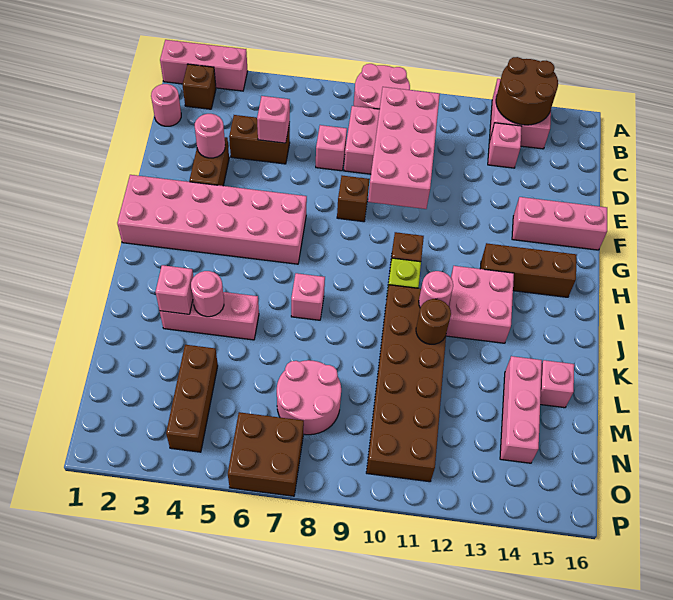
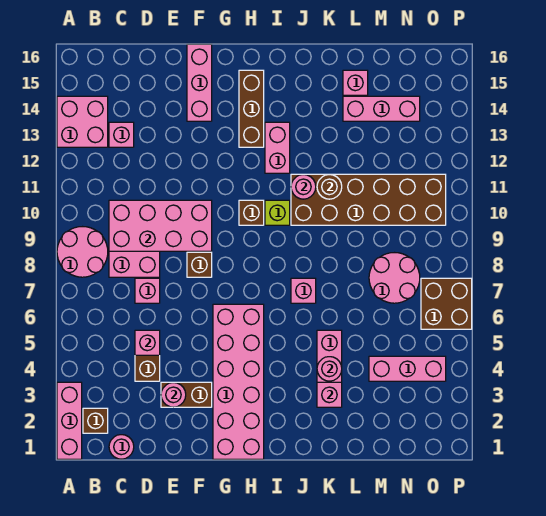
brown 2x2 round brick [496,57,558,125] -> none
pink 2x2 brick [446,266,514,343] -> pink 1x2 brick [265,122,290,173]
brown 1x3 brick [166,345,218,452] -> pink 1x3 brick [369,356,446,381]

